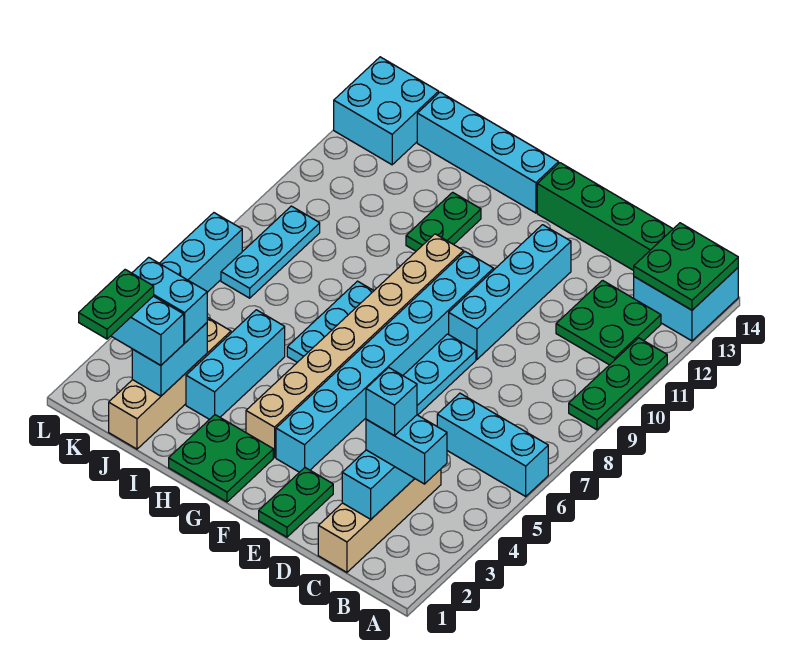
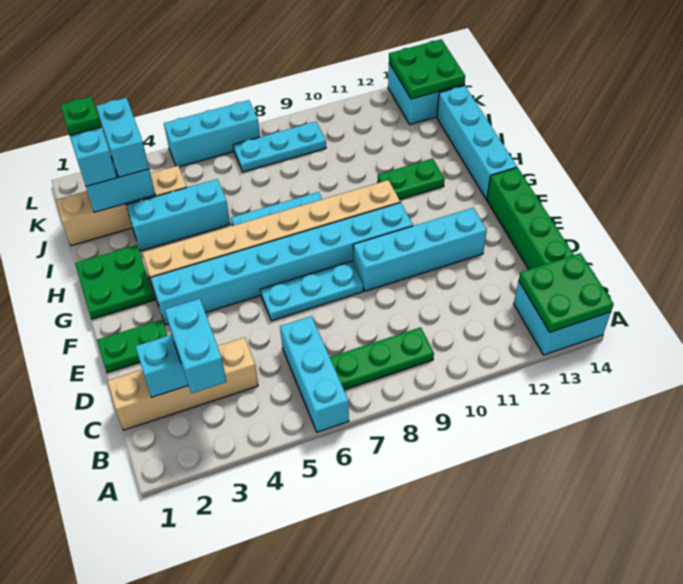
green 1x3 plate [569,338,667,430] -> green 1x3 plate moved to [330,327,434,390]
green 2x2 plate [556,280,661,365] -> green 2x2 plate moved to [389,39,465,99]
cyan 1x1 brick [366,367,417,436] -> none
green 1x2 plate [79,270,154,339] -> green 1x1 plate [60,97,101,135]

